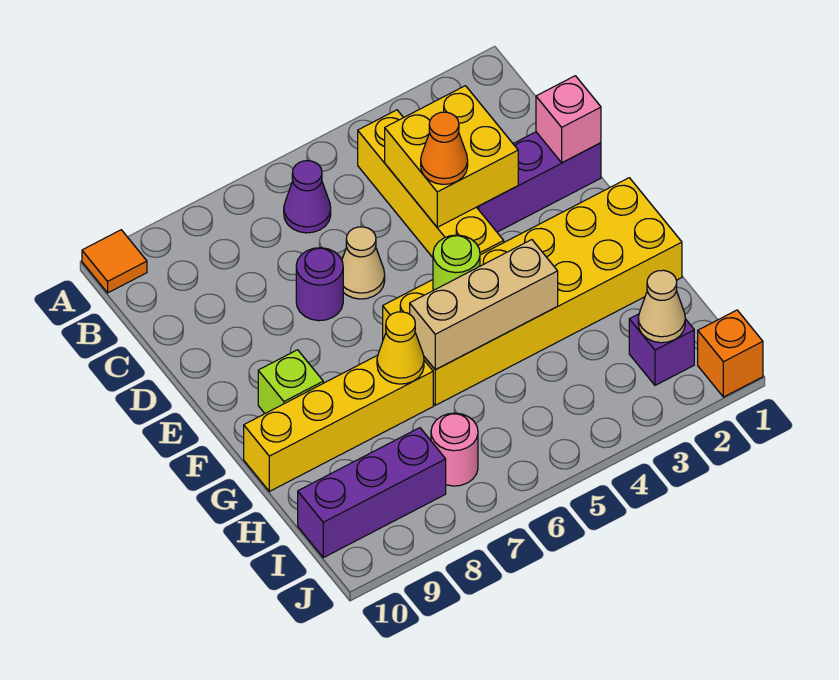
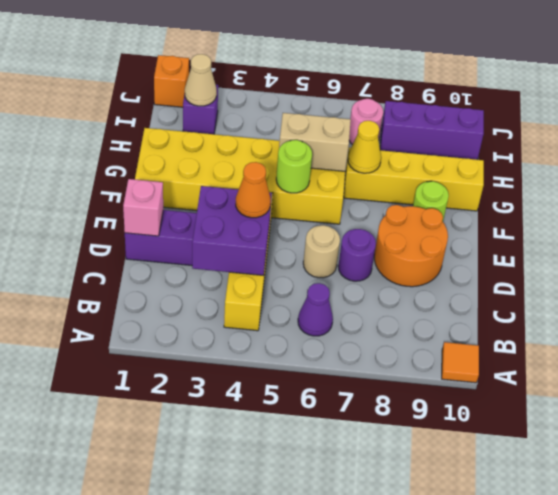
yellow 2x2 brick [385,86,518,227] -> purple 2x2 brick [192,186,272,276]
tan 1x1 cone [342,227,385,299] -> tan 1x1 round brick [303,225,340,278]
none -> orange 2x2 round brick [374,205,448,287]
lime 1x1 brick [258,350,323,413] -> lime 1x1 round brick [413,181,449,221]
tan 1x3 brick [410,240,558,370] -> tan 1x2 brick [279,113,351,171]

